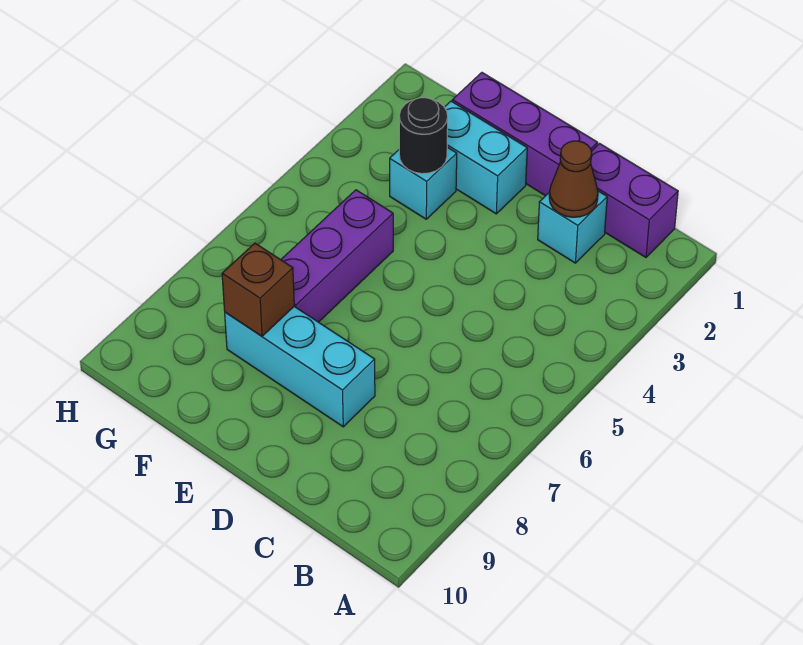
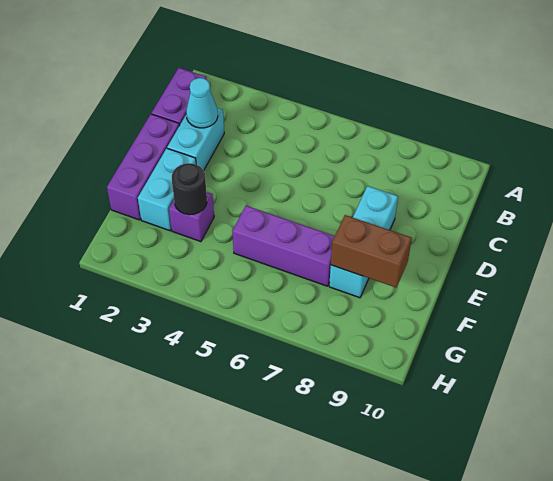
cyan 1x1 brick [538,191,607,263] -> cyan 1x2 brick [167,108,224,171]
brown 1x1 cone [549,141,598,217] -> cyan 1x1 cone [186,78,218,128]
cyan 1x1 brick [390,147,457,219] -> purple 1x1 brick [169,192,214,242]
brown 1x1 brick [222,243,294,336] -> brown 1x2 brick [331,215,412,288]

